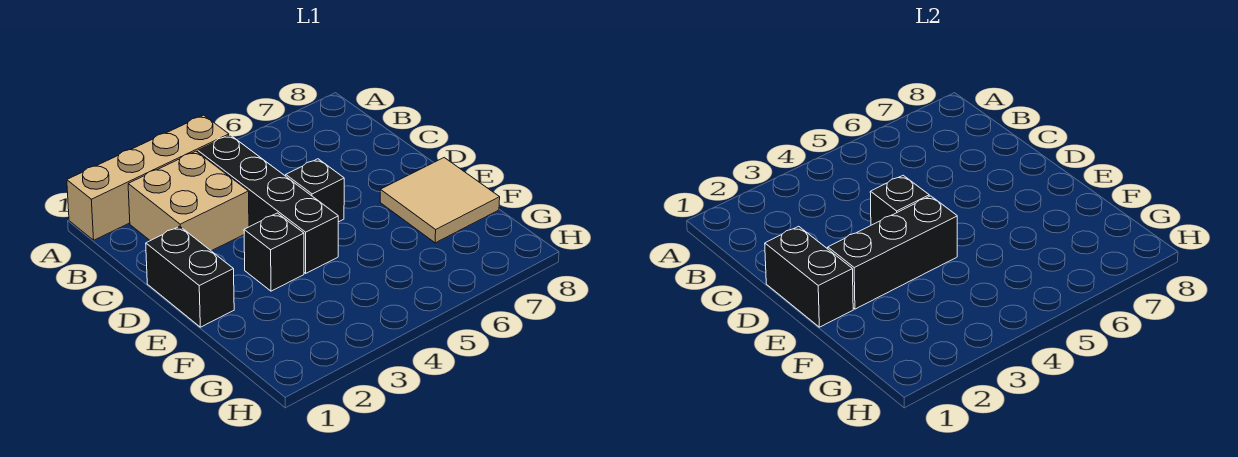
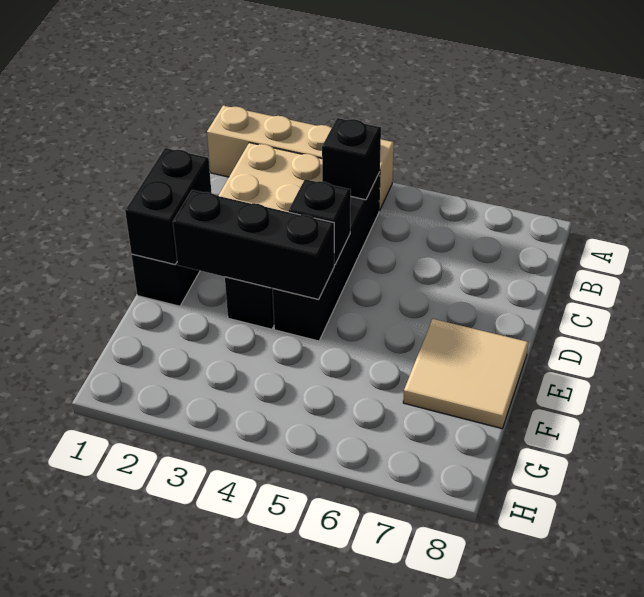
black 1x1 brick [286,159,344,222] -> black 1x1 brick moved to [322,118,381,200]

